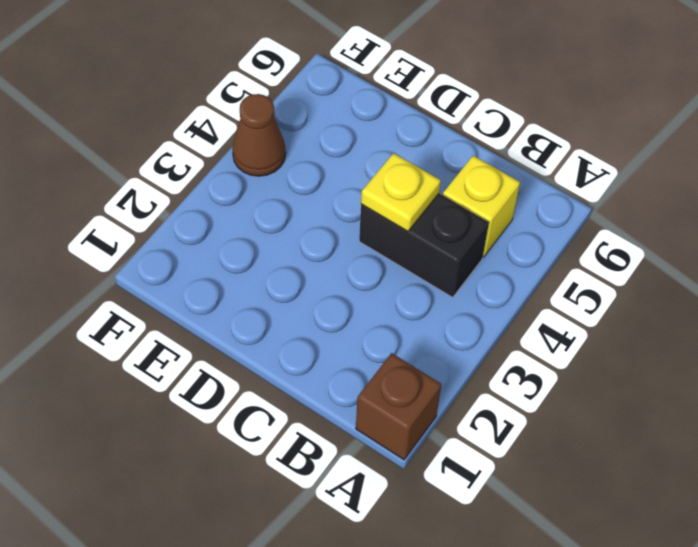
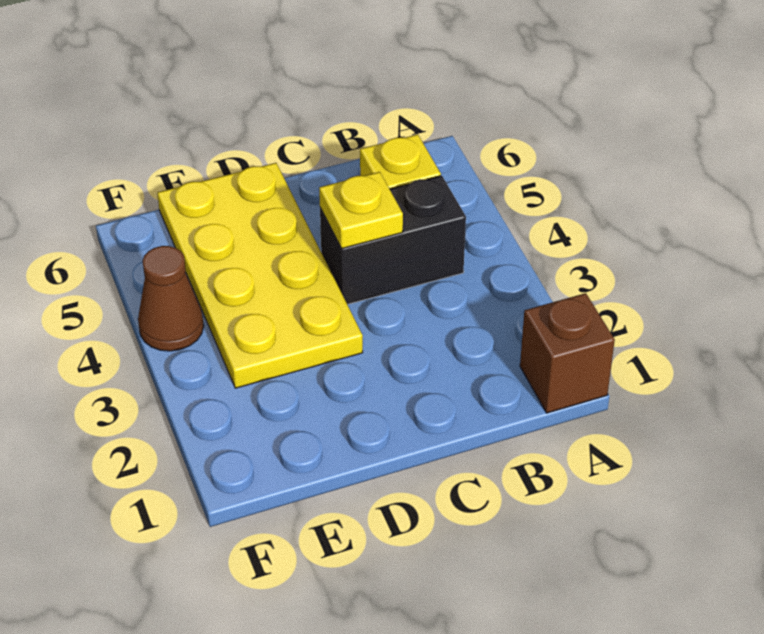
none -> yellow 2x4 plate [157,163,363,388]

